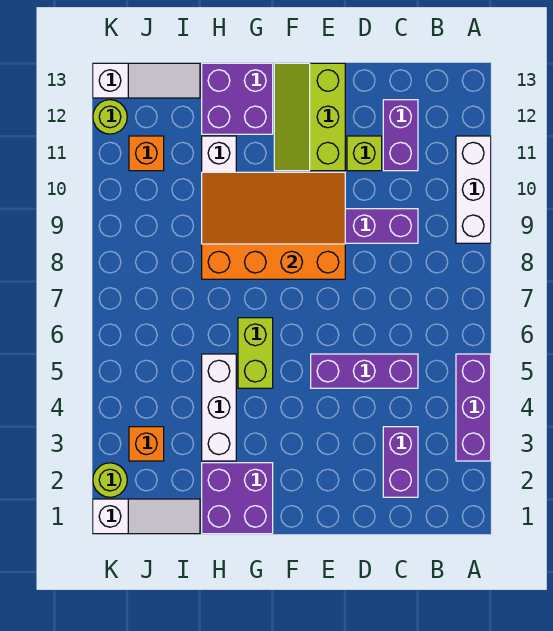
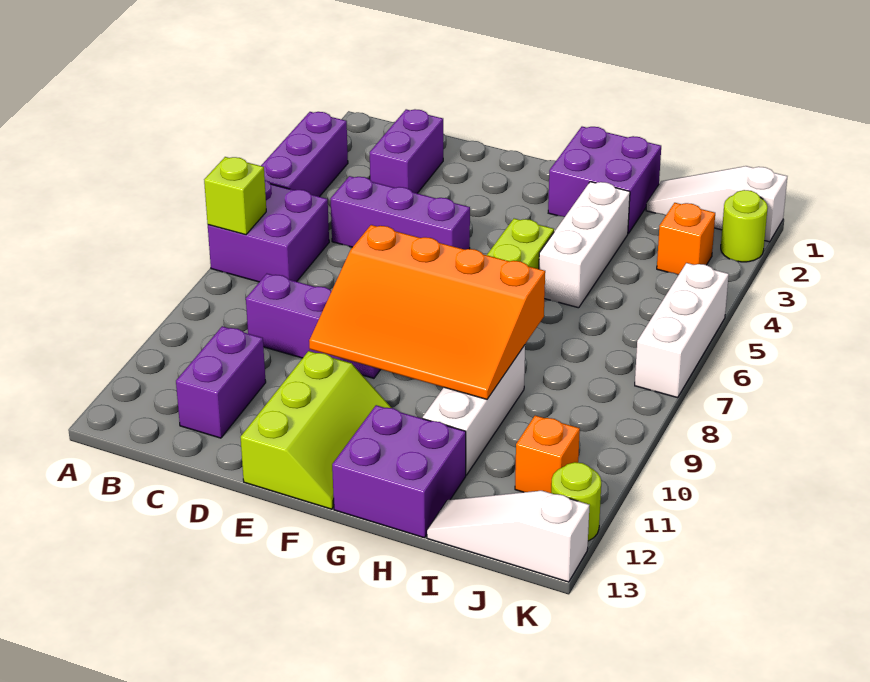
none -> purple 2x2 brick [208,180,329,282]
white 1x3 brick [456,136,491,243] -> white 1x3 brick moved to [635,263,729,398]
lime 1x1 brick [347,136,382,171] -> lime 1x1 brick moved to [204,157,266,235]

